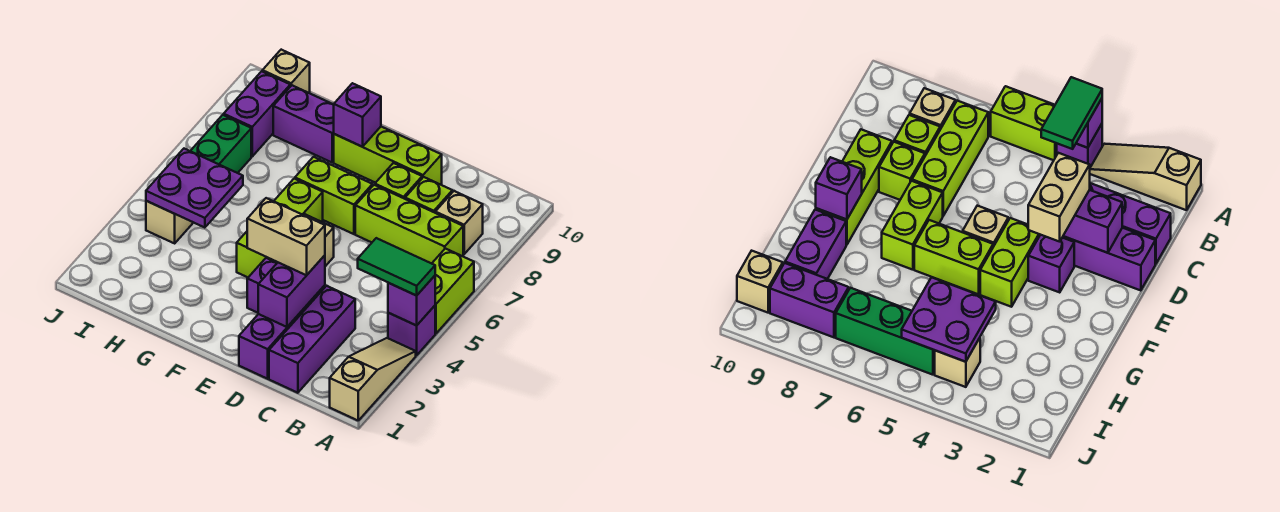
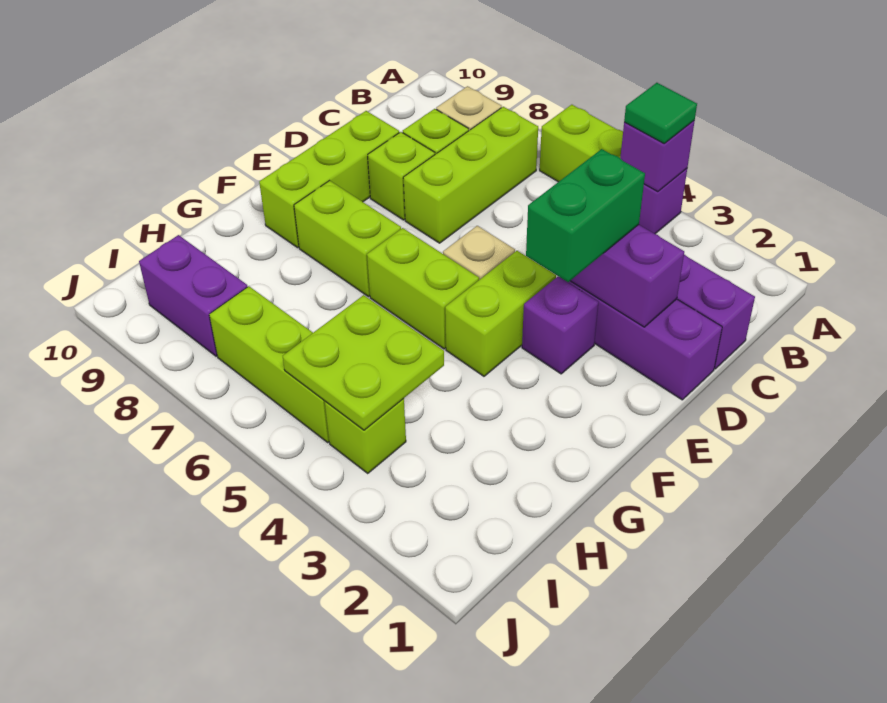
tan 1x3 slope [330,338,416,420] -> none
green 1x2 tile [358,238,435,296] -> green 1x1 tile [624,83,697,143]
tan 1x2 brick [247,198,325,275] -> green 1x2 brick [526,149,645,282]
lime 1x2 brick [295,157,372,234] -> lime 1x2 brick turned to [294,181,401,297]
purple 1x1 brick [333,83,381,147] -> none
purple 1x2 brick [273,85,334,162] -> none
purple 2x2 plate [146,149,243,228] -> lime 2x2 plate [283,295,444,430]
tan 1x1 brick [146,201,193,243] -> lime 1x1 brick [325,399,406,473]
green 1x3 brick [191,115,251,173] -> lime 1x3 brick [209,286,329,442]
tan 1x1 brick [262,50,310,93] -> none

